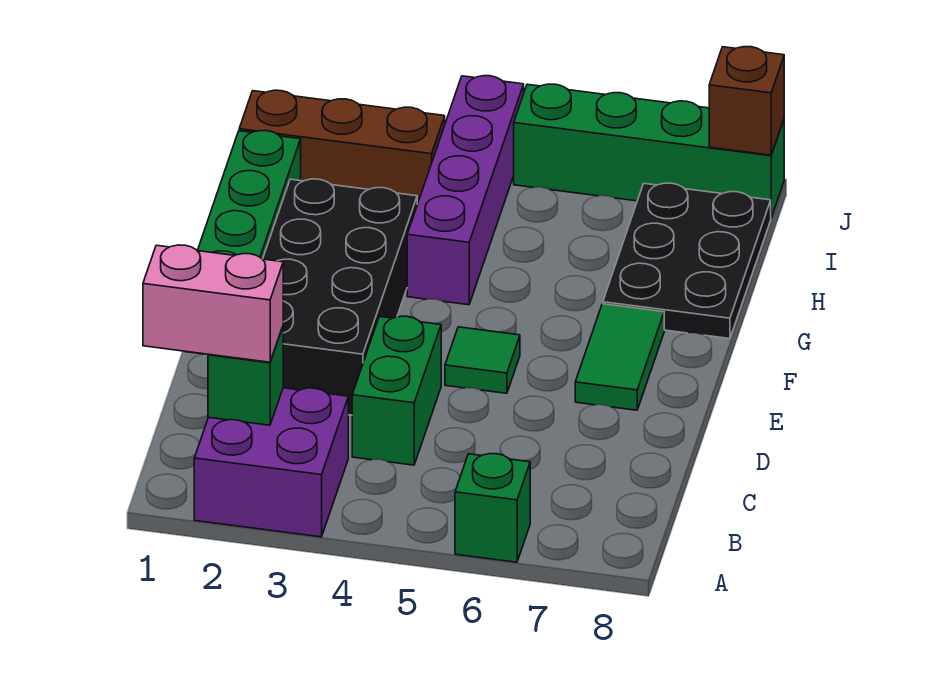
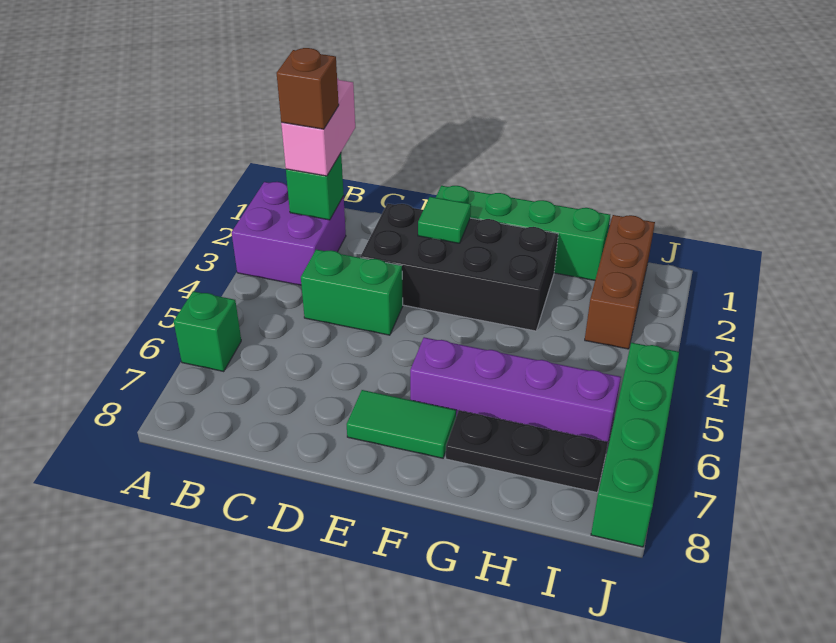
green 1x1 tile [445,327,520,393] -> green 1x1 tile moved to [418,197,471,243]
purple 1x4 brick [407,76,524,305] -> purple 1x4 brick moved to [410,337,621,447]
black 2x3 plate [603,183,771,339] -> black 1x3 plate [446,411,608,492]
brown 1x1 brick [709,47,784,155] -> brown 1x1 brick moved to [277,48,339,129]

